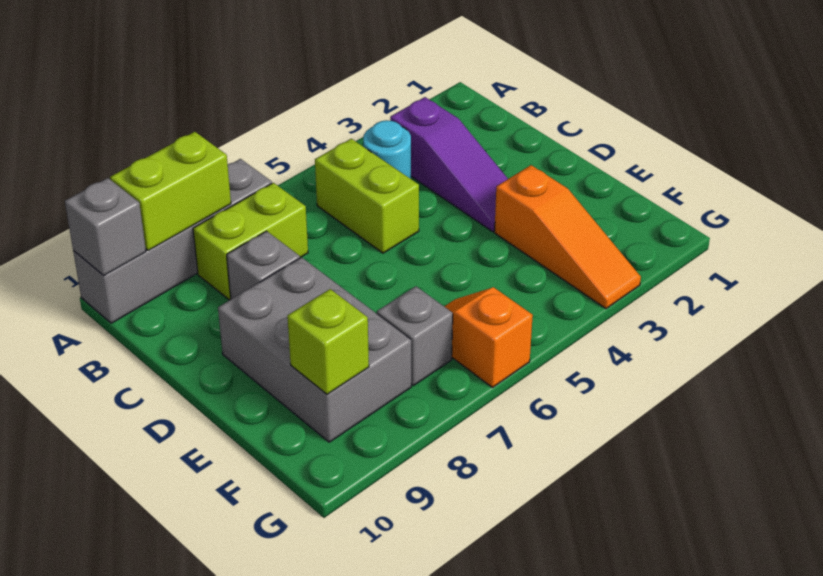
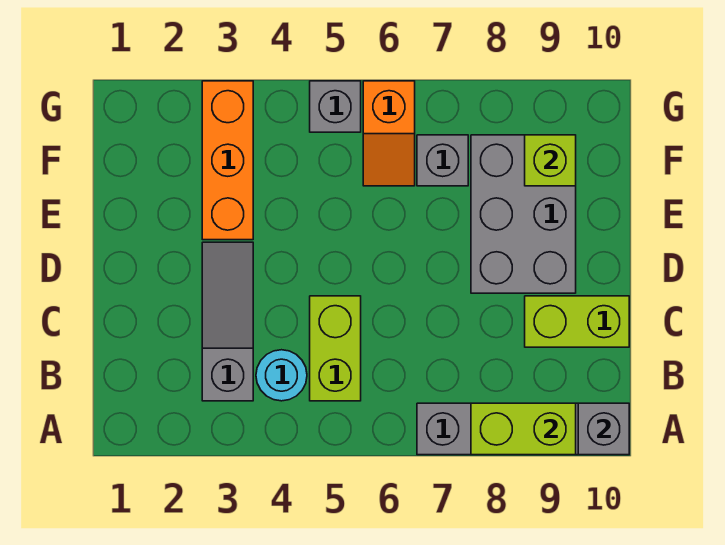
purple 1x3 slope [390,97,508,232] -> grey 1x3 slope [202,242,253,401]
lime 1x2 brick [193,183,308,300] -> lime 1x2 brick moved to [525,296,629,347]
grey 1x1 brick [227,231,300,299] -> grey 1x1 brick moved to [310,81,361,132]
orange 1x3 slope [494,165,641,309] -> orange 1x3 brick [202,81,253,240]

